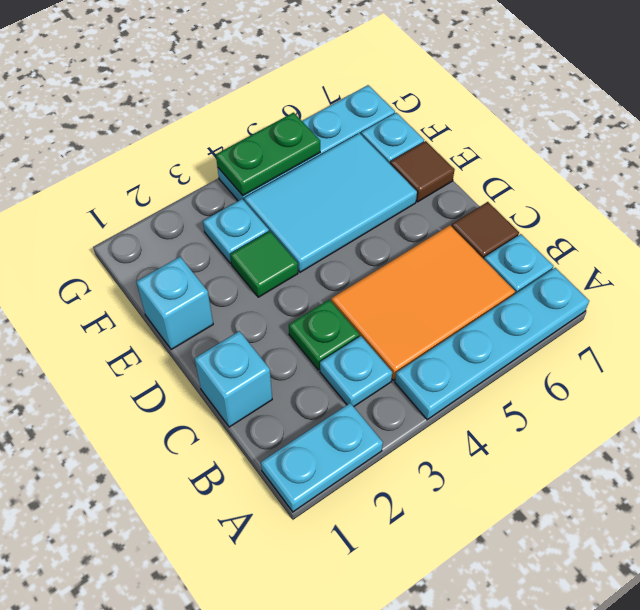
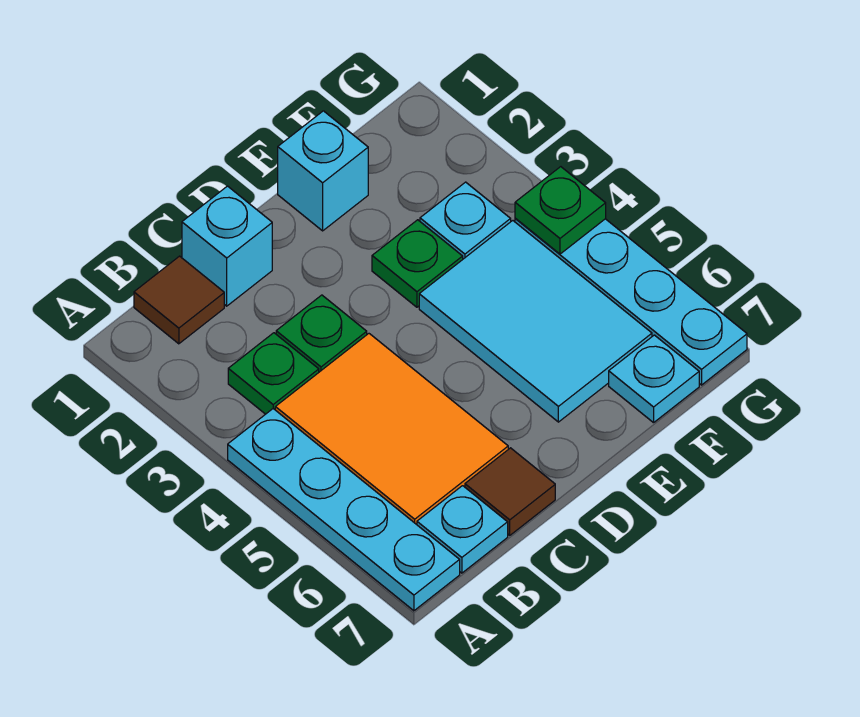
cyan 1x2 plate [261,403,383,512] -> none
cyan 1x1 plate [320,336,392,407] -> green 1x1 plate [228,333,319,414]
green 1x1 tile [230,231,298,297] -> green 1x1 plate [372,220,463,307]
brown 1x1 tile [390,141,455,202] -> brown 1x1 tile moved to [134,256,224,344]
green 1x2 plate [216,113,320,195] -> green 1x1 plate [515,167,606,254]

